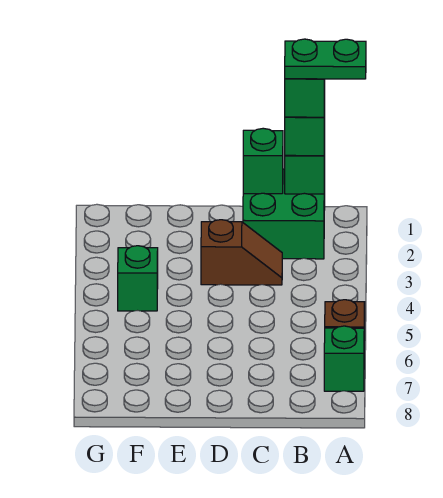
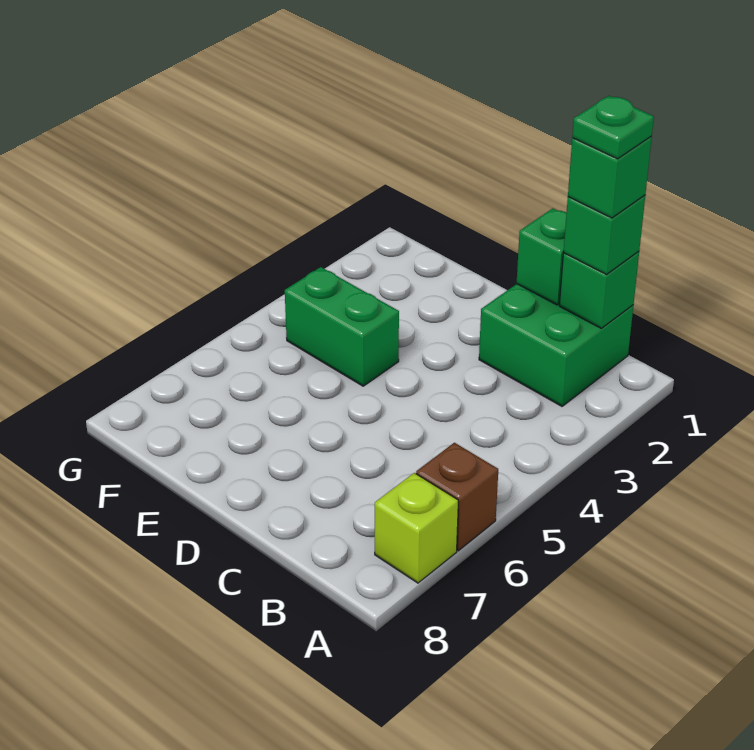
green 1x2 plate [285,39,366,79] -> green 1x1 plate [572,96,654,159]
green 1x1 brick [324,326,364,391] -> lime 1x1 brick [375,473,458,583]
brown 1x2 slope [201,220,282,285] -> none
green 1x1 brick [118,246,158,311] -> green 1x2 brick [285,267,399,386]

